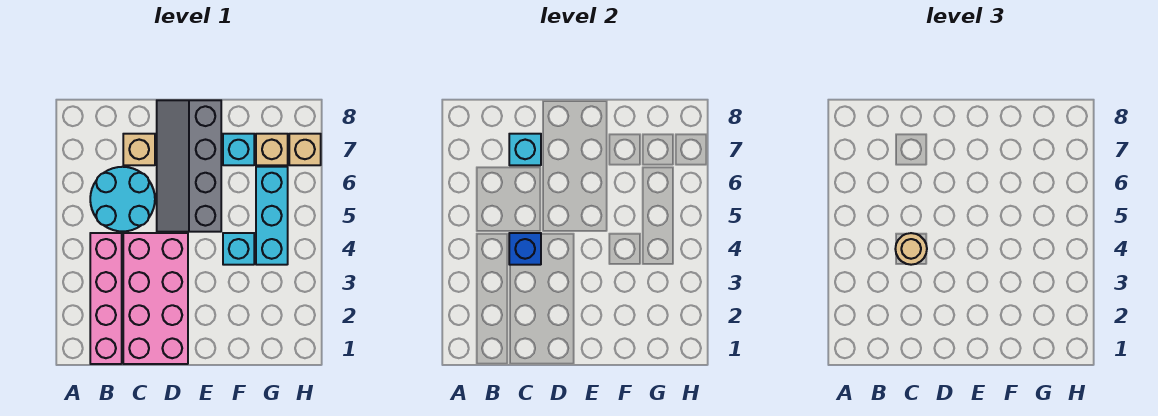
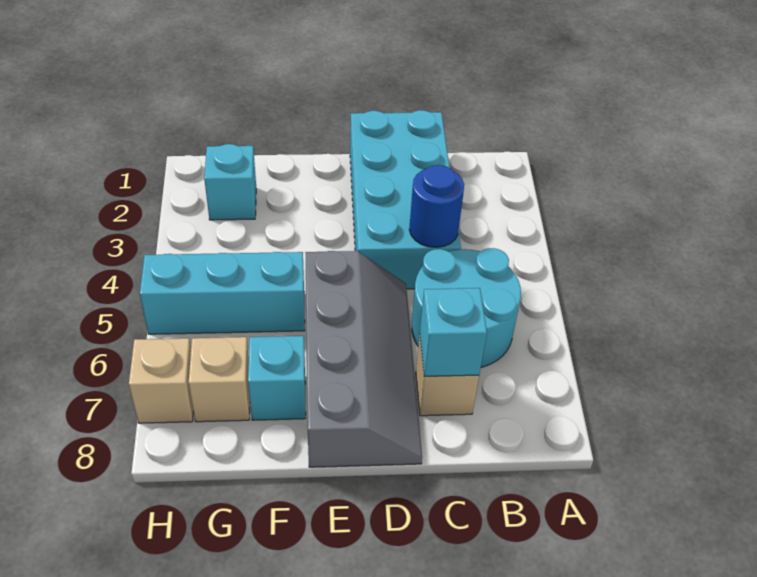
pink 1x4 brick [90,233,122,364] -> none
pink 2x4 brick [123,233,188,364] -> cyan 2x4 brick [350,110,461,289]
blue 1x1 brick [509,233,541,265] -> blue 1x1 round brick [409,165,464,247]
tan 1x1 round brick [895,233,927,265] -> none
cyan 1x1 brick [223,233,254,265] -> cyan 1x1 brick moved to [204,144,256,220]
cyan 1x3 brick [256,167,288,265] -> cyan 1x3 brick turned to [140,252,305,334]

